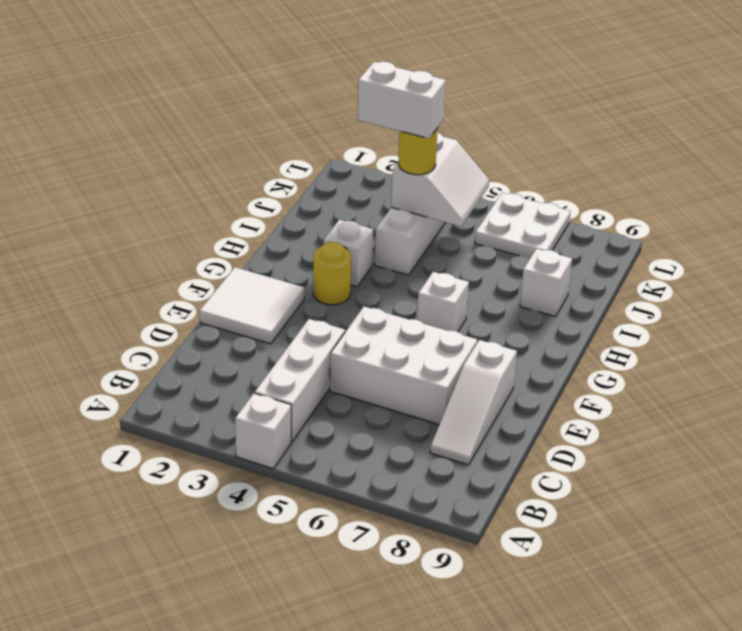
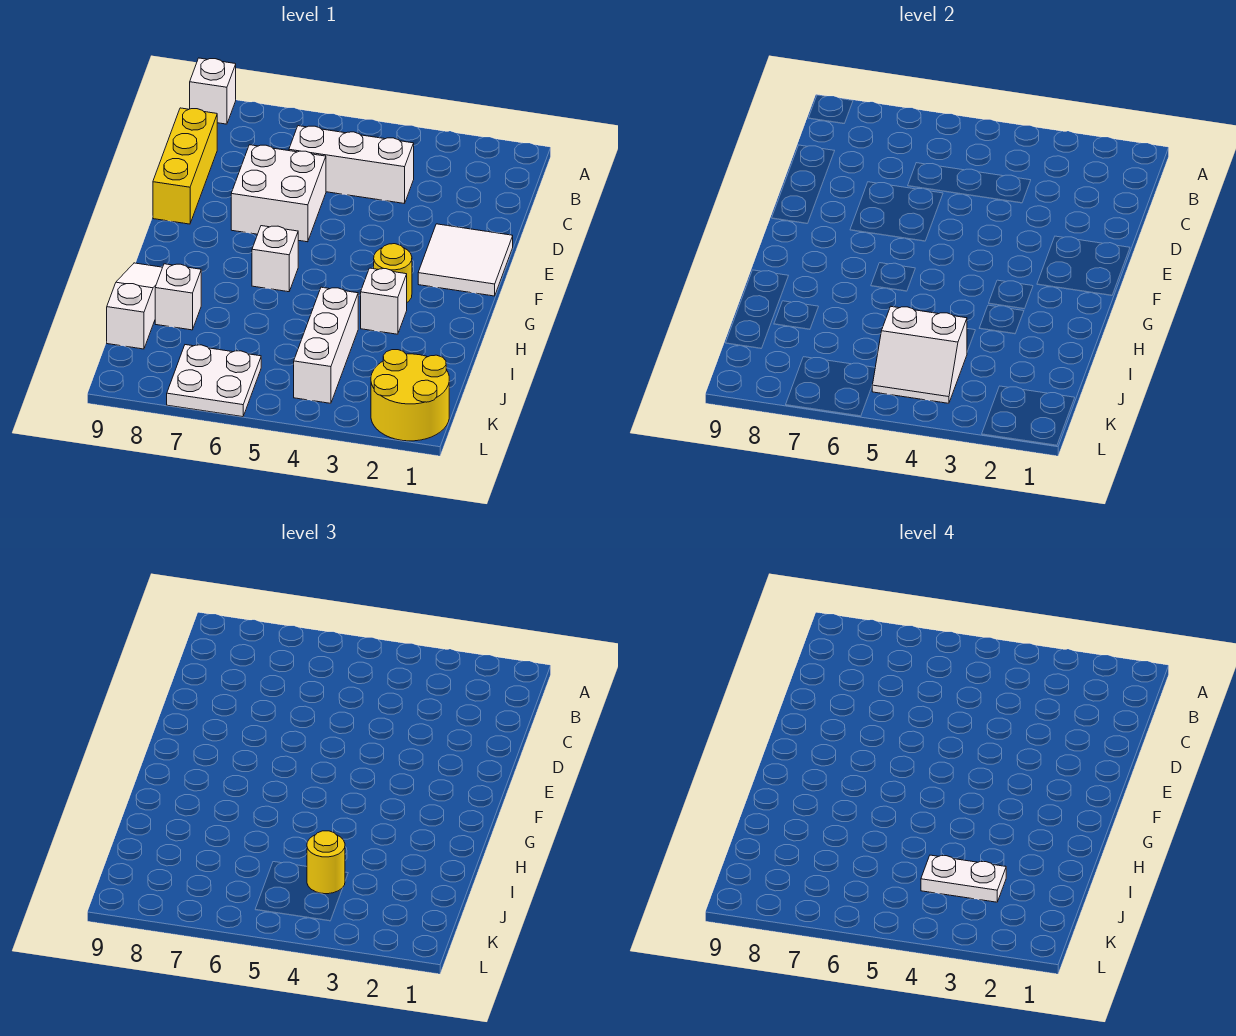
white 1x1 brick [235,393,291,469] -> white 1x1 brick moved to [190,58,236,124]
white 1x3 brick [255,319,345,442] -> white 1x3 brick turned to [289,126,414,204]
white 1x3 slope [430,340,517,465] -> white 1x3 slope moved to [107,263,162,349]
none -> yellow 1x3 brick [153,108,217,224]
white 2x3 brick [330,307,477,424] -> white 2x2 brick [231,145,326,242]
white 1x2 brick [358,62,446,138] -> white 1x2 plate [921,855,1006,902]
white 2x2 slope [391,132,489,226] -> white 2x2 slope turned to [872,307,967,403]
none -> yellow 2x2 round brick [371,350,449,441]

